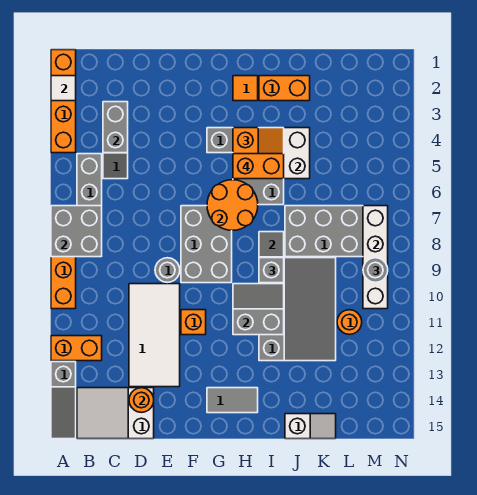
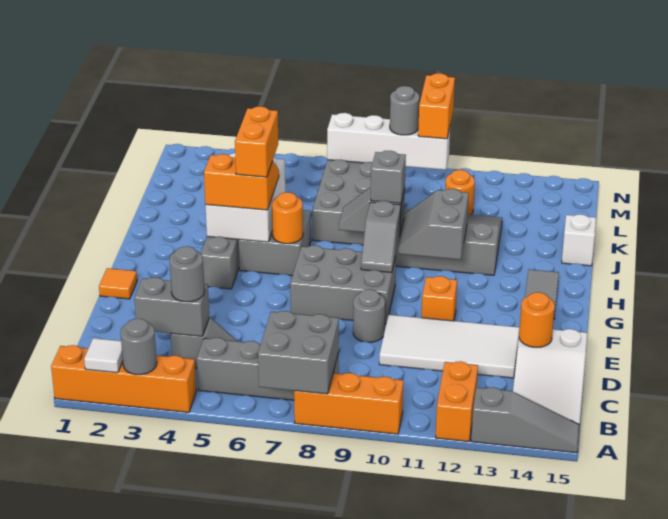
none -> grey 1x1 round brick [120,319,157,375]
none -> grey 1x1 round brick [170,246,205,302]
orange 2x2 round brick [207,180,258,230] -> orange 1x1 round brick [272,192,303,244]
none -> grey 1x2 slope [361,201,401,273]
orange 1x1 tile [233,76,258,101] -> orange 1x1 tile moved to [99,268,137,299]
orange 1x2 brick [259,76,310,101] -> orange 1x2 brick moved to [418,73,455,139]

